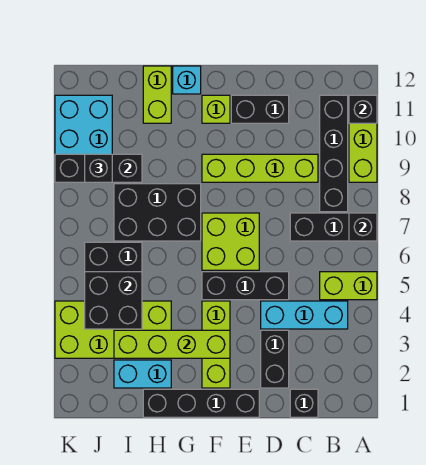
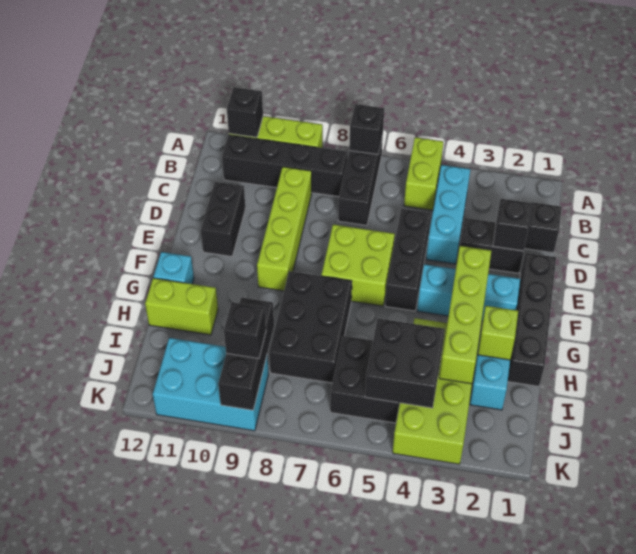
none -> black 1x1 brick [493,199,532,251]
lime 1x3 brick [202,301,230,388] -> cyan 1x3 brick [417,264,520,321]
lime 1x1 brick [202,95,230,123] -> lime 1x1 brick moved to [478,306,518,360]

